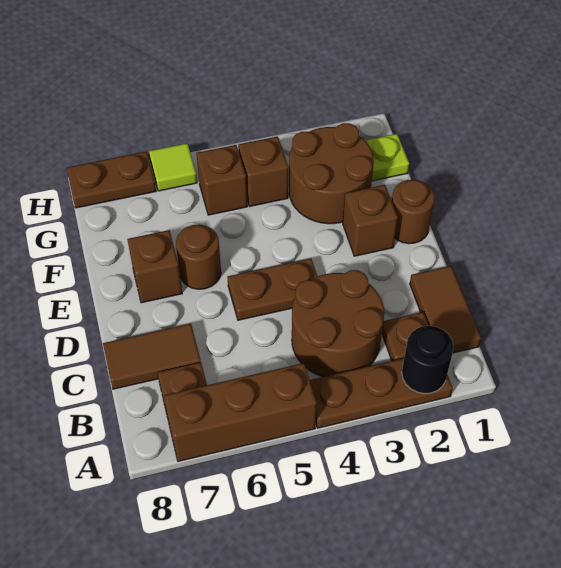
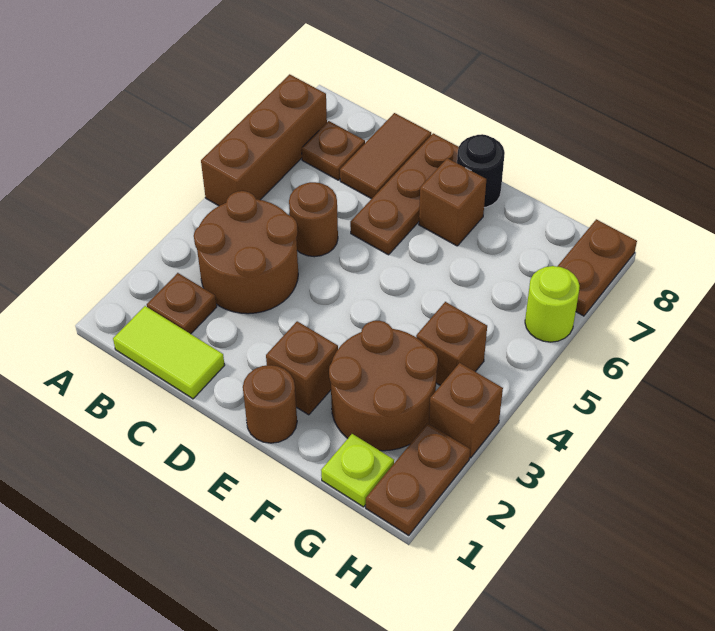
brown 1x3 plate [310,358,453,428] -> brown 1x3 plate moved to [350,133,458,255]
black 1x1 round brick [402,326,454,394] -> black 1x1 round brick moved to [457,134,505,208]
brown 1x2 tile [410,266,481,353] -> lime 1x2 tile [113,306,225,399]
brown 1x2 plate [228,258,317,320] -> brown 1x2 plate moved to [366,423,470,535]
brown 1x1 round brick [176,225,221,289] -> brown 1x1 round brick moved to [289,182,338,257]
brown 1x1 brick [197,145,247,215] -> brown 1x1 brick moved to [429,363,503,458]
lime 1x1 tile [149,143,197,191] -> lime 1x1 round brick [525,266,580,342]

